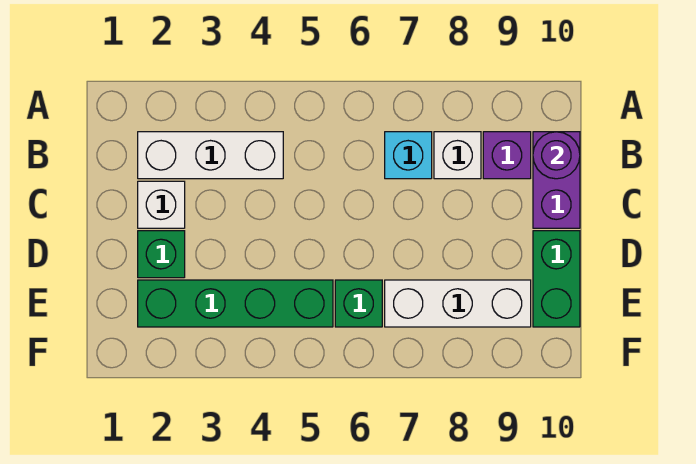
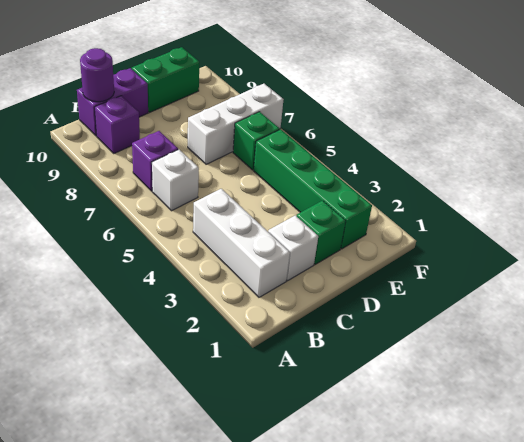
cyan 1x1 brick [385,132,432,179] -> purple 1x1 brick [132,131,178,191]
white 1x1 brick [434,132,481,179] -> white 1x1 brick moved to [152,150,199,211]
white 1x3 brick [385,280,531,327] -> white 1x3 brick turned to [188,84,284,164]

